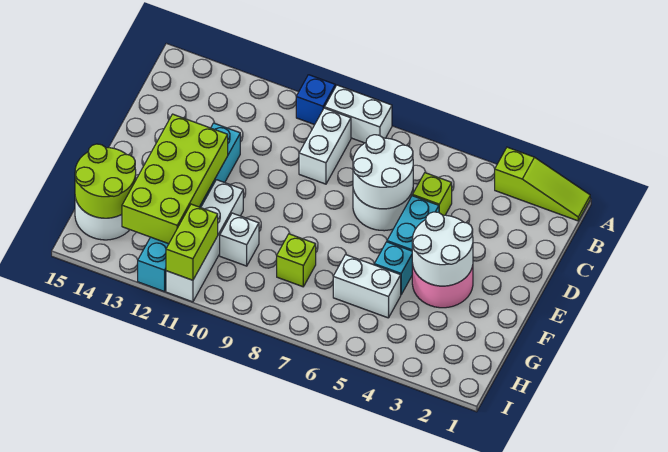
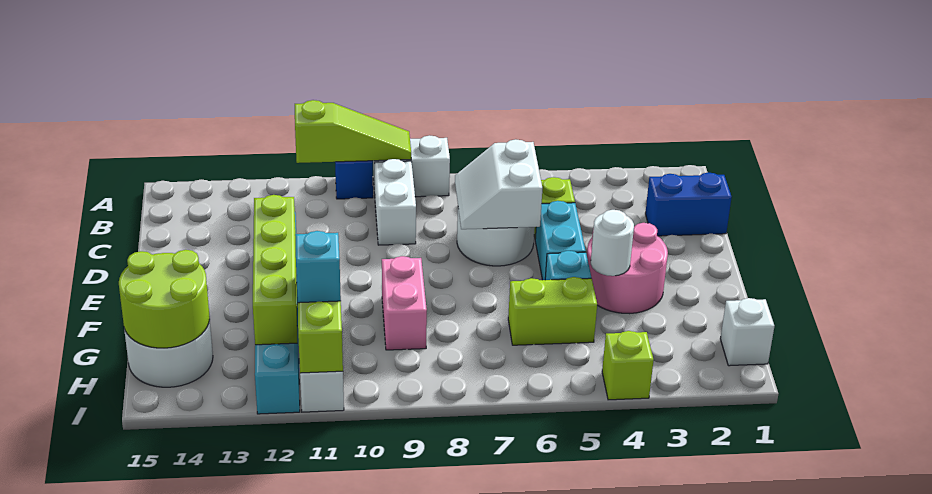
lime 1x3 slope [495,147,590,221] -> lime 1x3 slope moved to [295,100,411,163]
none -> blue 1x2 brick [645,172,732,236]
white 2x2 round brick [353,135,413,209] -> white 2x2 slope [455,139,542,229]
white 2x2 round brick [412,212,473,286] -> white 1x1 round brick [591,210,634,276]
lime 2x4 brick [122,114,228,244] -> lime 1x4 brick [253,195,297,345]
none -> pink 1x2 brick [382,256,427,350]
white 1x2 brick [333,255,401,318] -> lime 1x2 brick [508,277,597,345]
lime 1x1 brick [277,234,316,287] -> lime 1x1 brick moved to [602,331,654,400]
white 1x1 brick [220,213,259,266] -> white 1x1 brick moved to [720,298,774,366]
none -> cyan 1x1 brick [295,231,341,303]

